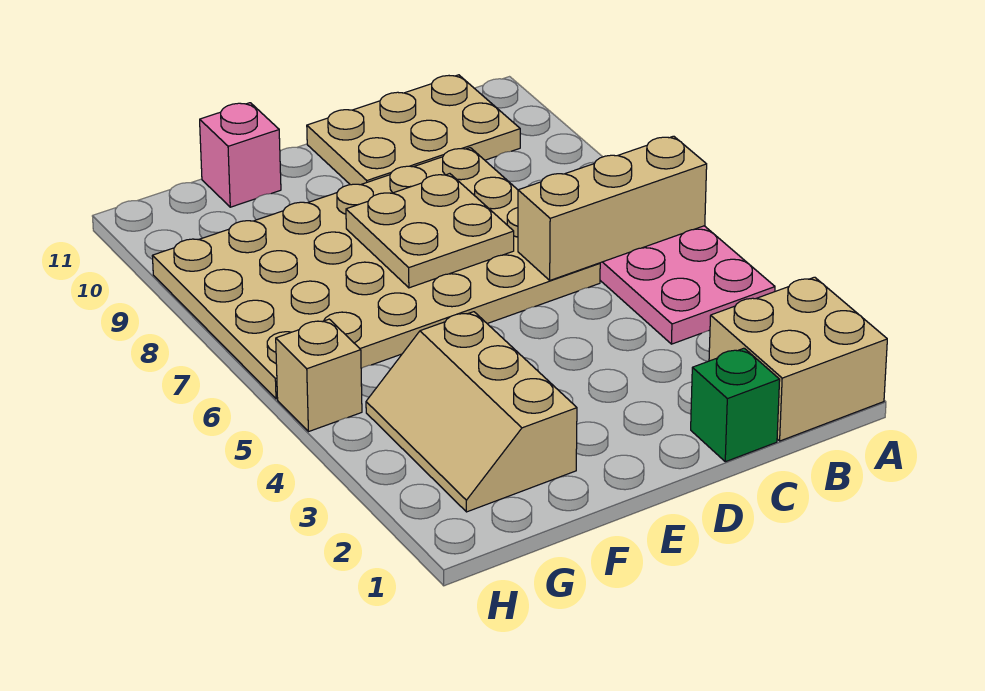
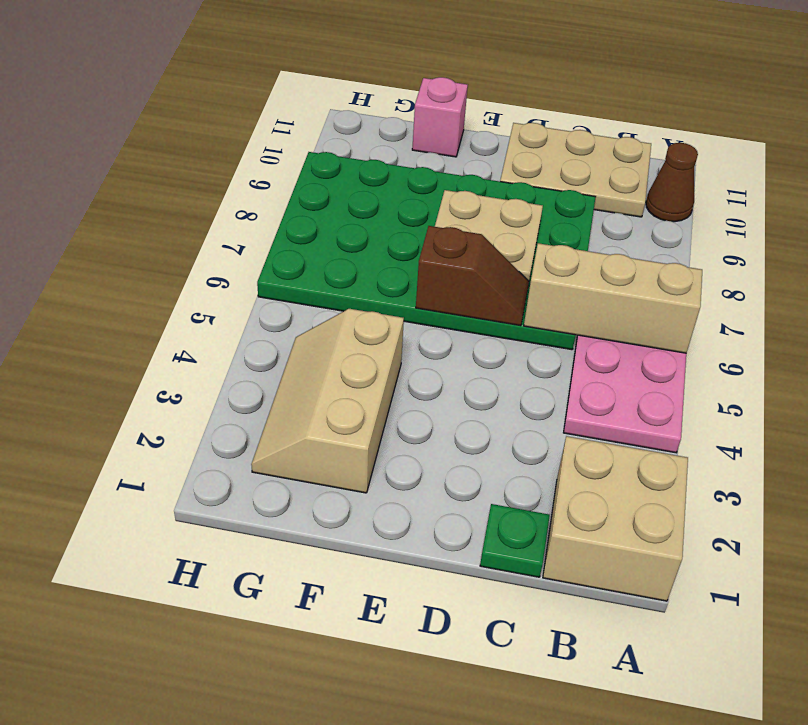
none -> brown 1x1 cone [646,143,698,222]
green 1x1 brick [691,348,780,462] -> green 1x1 plate [480,504,550,577]
tan 4x6 plate [152,148,600,399] -> green 4x6 plate [257,152,595,350]
none -> brown 1x2 slope [416,226,529,326]
tan 1x1 brick [276,319,362,432] -> none

